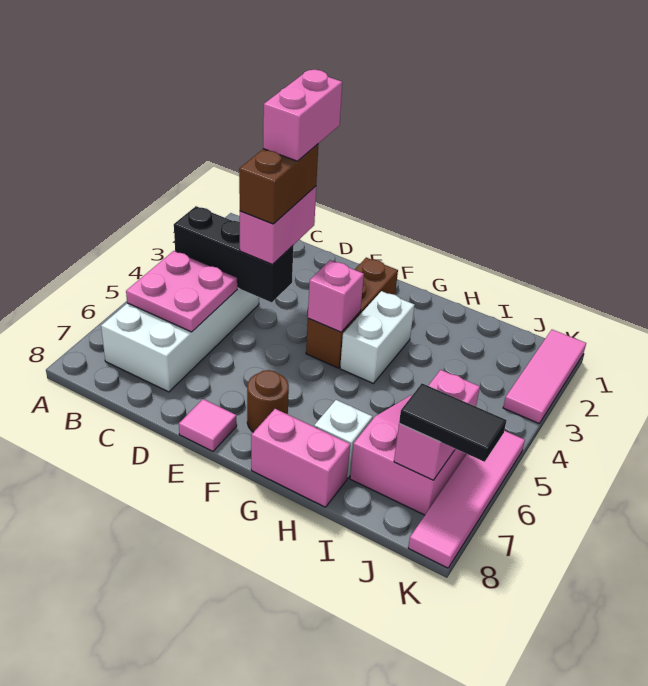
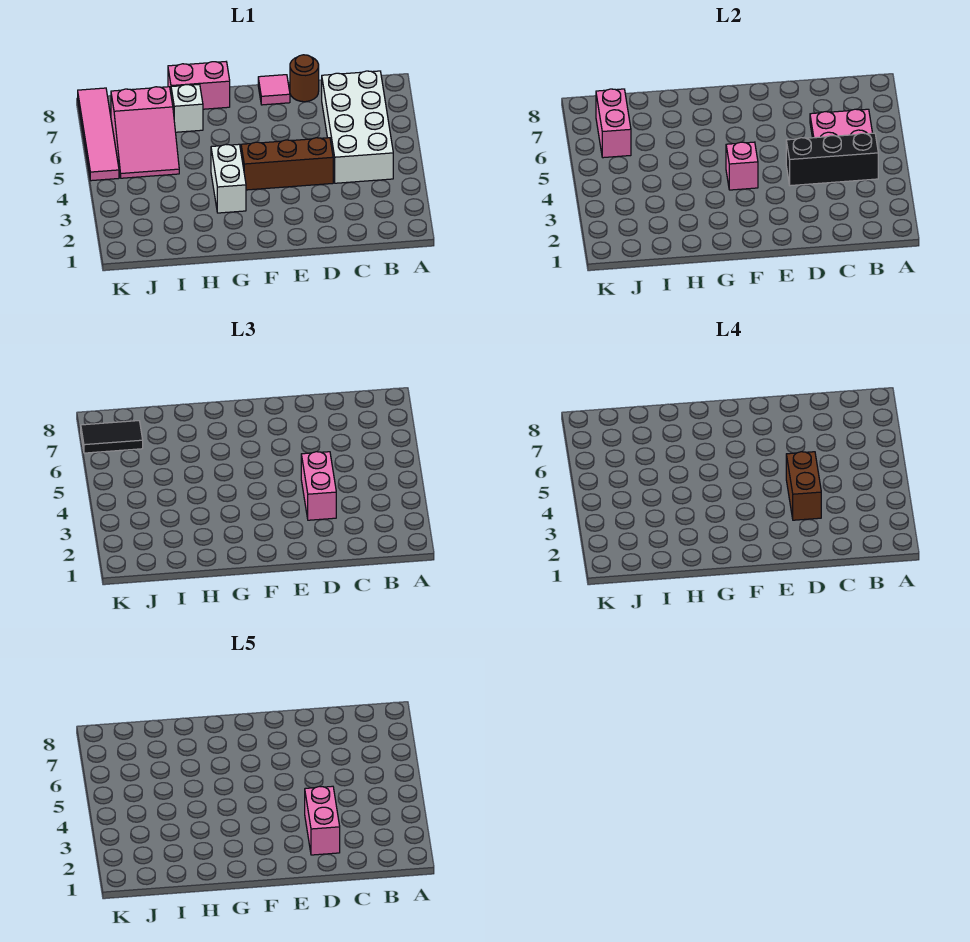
brown 1x3 brick [306,258,398,368] -> brown 1x3 brick turned to [241,138,333,190]
brown 1x1 round brick [247,370,289,432] -> brown 1x1 round brick moved to [290,55,319,102]
pink 1x3 tile [503,330,586,424] -> none

